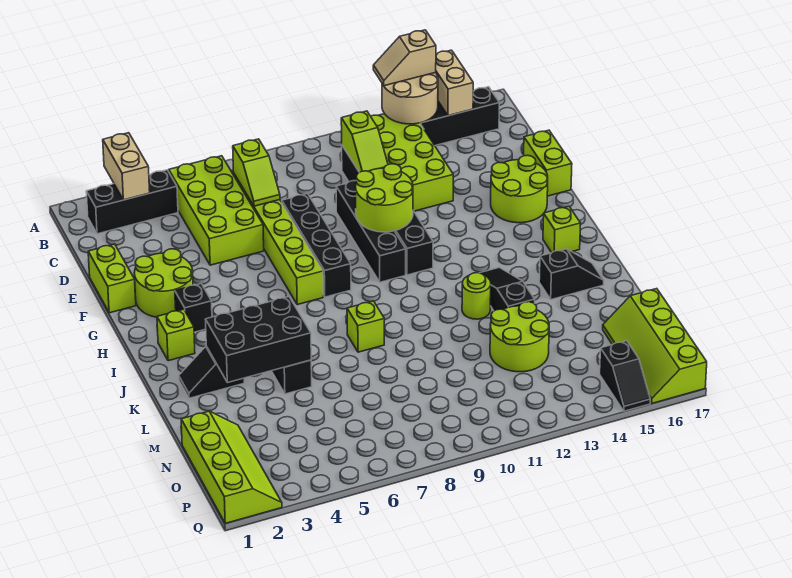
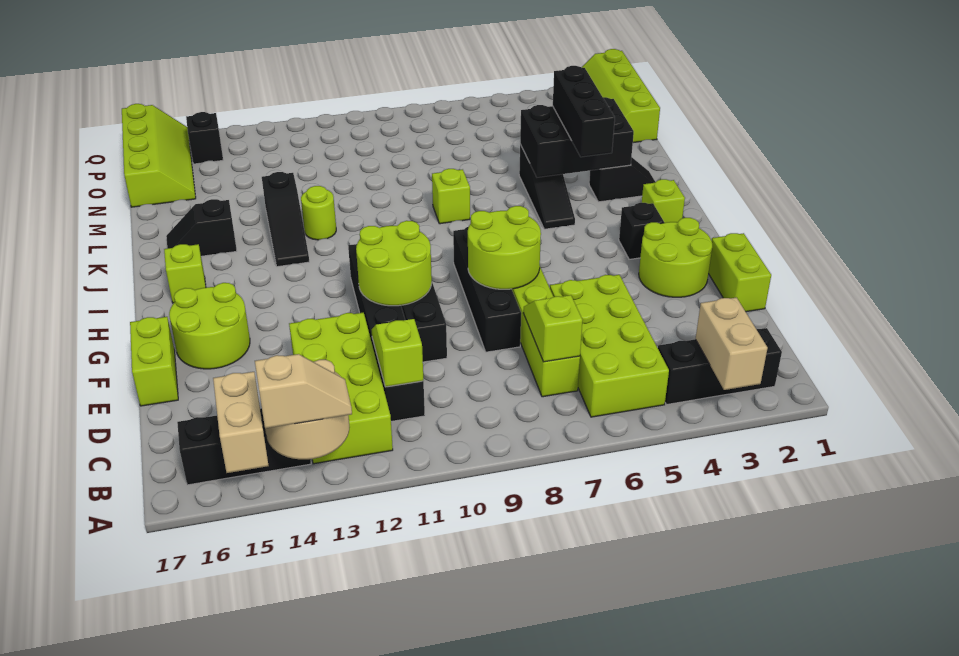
none -> black 1x3 brick [553,66,615,157]
lime 2x2 round brick [490,302,549,372] -> lime 2x2 round brick moved to [468,206,541,289]

